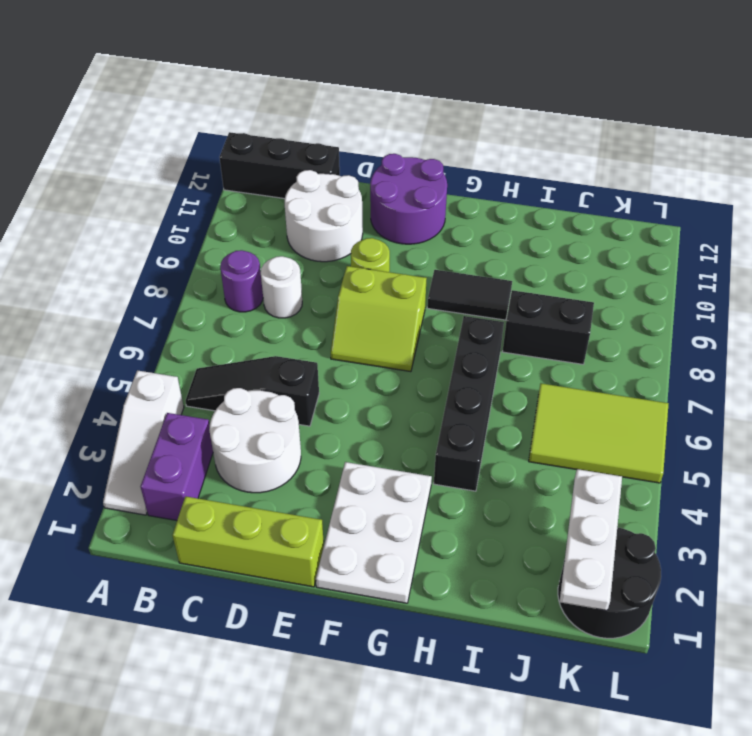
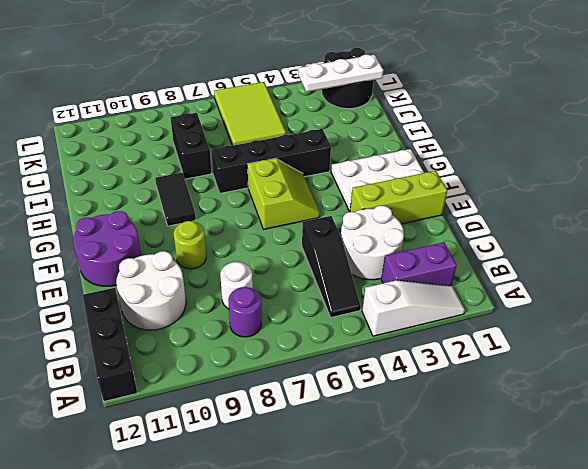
lime 1x3 brick [172,496,324,587] -> lime 1x3 brick turned to [350,171,447,224]
lime 2x2 slope [331,266,427,372] -> lime 2x2 slope moved to [248,158,320,229]

